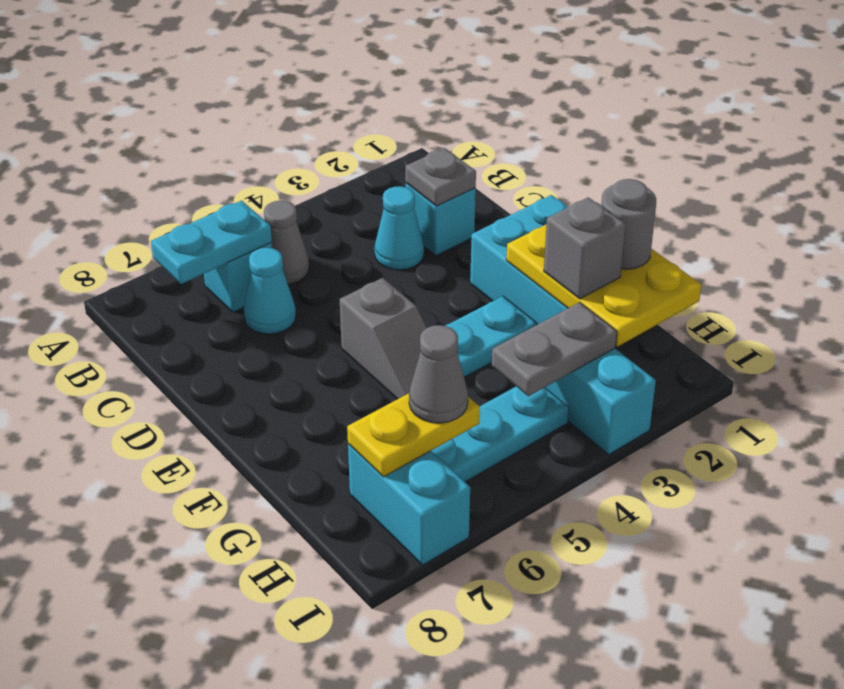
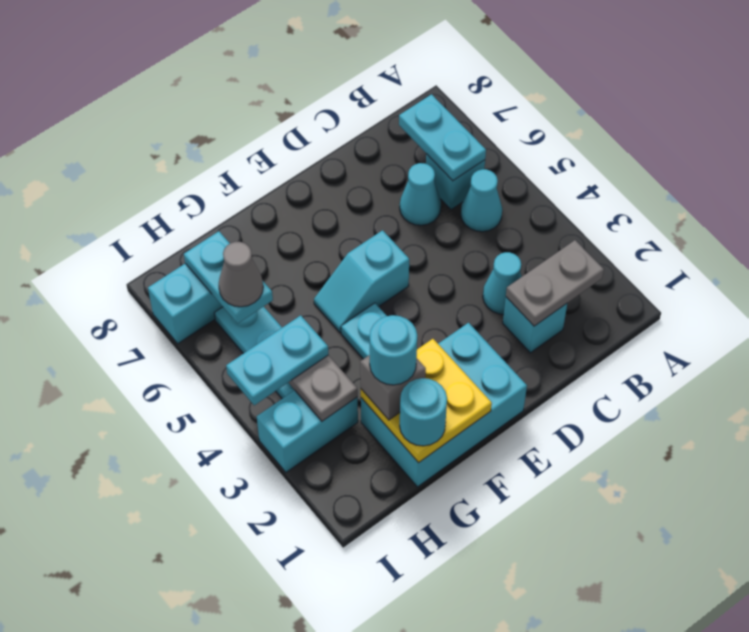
grey 1x1 cone [264,201,309,284] -> cyan 1x1 cone [461,169,502,232]
grey 1x1 plate [405,148,476,206] -> grey 1x2 plate [506,240,604,326]
grey 1x2 slope [340,278,427,399] -> cyan 1x2 slope [314,230,409,333]
yellow 2x3 plate [506,225,701,347] -> yellow 2x2 plate [361,339,492,463]
grey 1x1 round brick [601,179,656,269] -> cyan 1x1 round brick [400,378,447,446]
none -> cyan 1x1 round brick [370,315,417,385]
none -> cyan 1x2 plate [226,315,328,405]
yellow 1x2 plate [347,393,480,477] -> cyan 1x2 plate [184,231,273,324]

